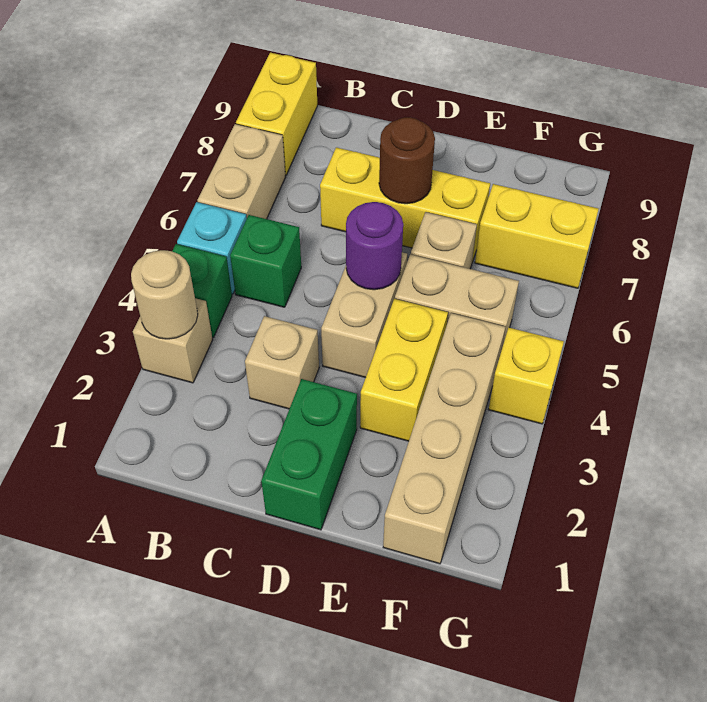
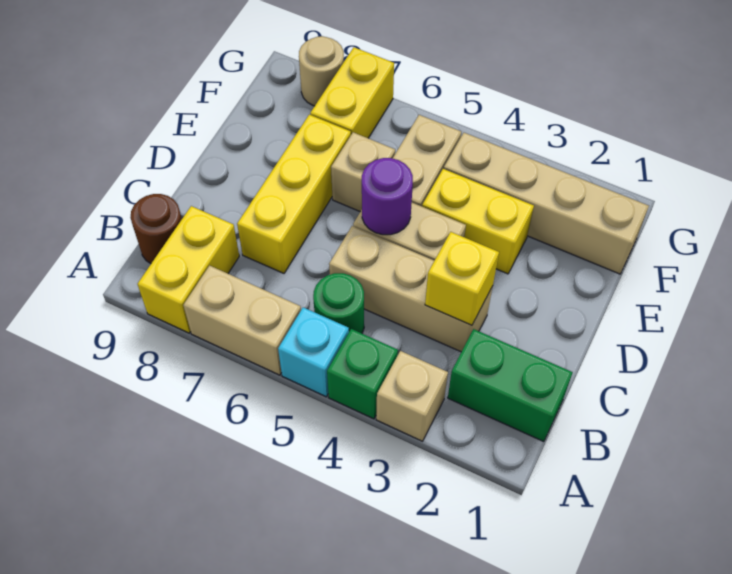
tan 1x1 round brick [131,250,198,339] -> tan 1x1 round brick moved to [299,36,344,106]
yellow 1x2 brick [236,53,317,175] -> yellow 1x2 brick turned to [138,206,239,333]
green 1x1 brick [230,215,301,307] -> green 1x1 round brick [313,273,364,333]
tan 1x1 brick [245,316,319,409] -> tan 1x3 brick [329,226,493,352]
green 1x2 brick [261,379,357,530] -> green 1x2 brick moved to [448,329,573,442]
brown 1x1 round brick [379,117,435,204] -> brown 1x1 round brick moved to [130,194,182,264]
yellow 1x1 brick [488,328,564,424] -> yellow 1x1 brick moved to [425,232,499,325]

